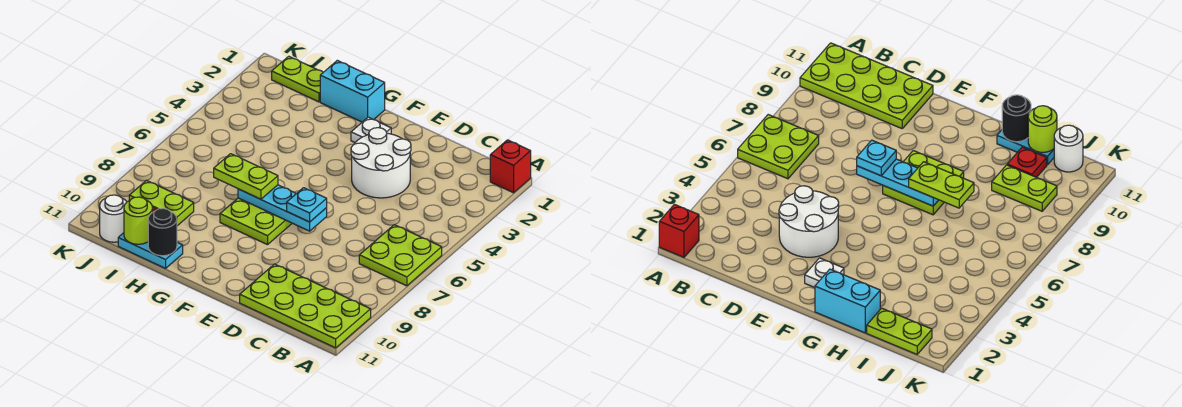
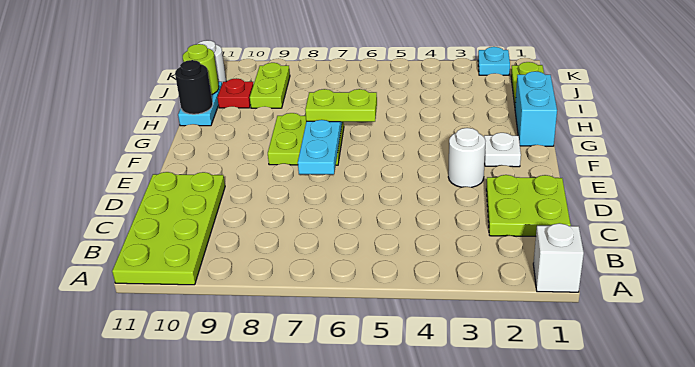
red 1x1 brick [490,140,531,193] -> white 1x1 brick [533,223,584,292]
lime 2x2 plate [359,225,442,286] -> lime 2x2 plate moved to [486,175,571,236]
white 2x2 round brick [351,128,411,198] -> white 1x1 round brick [448,128,485,187]
cyan 1x1 plate [287,188,327,222] -> cyan 1x1 plate moved to [478,47,510,75]
lime 1x2 plate [214,154,278,199] -> lime 1x2 plate turned to [305,89,377,122]

